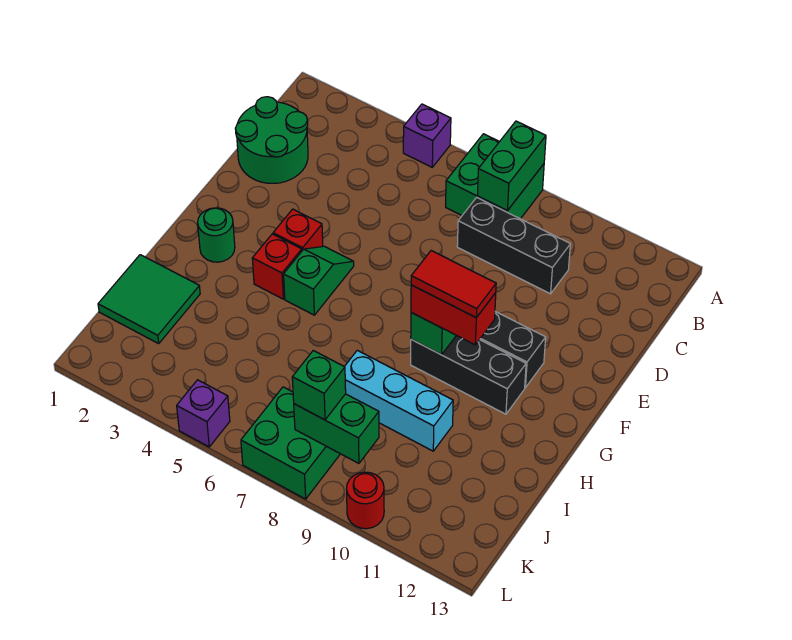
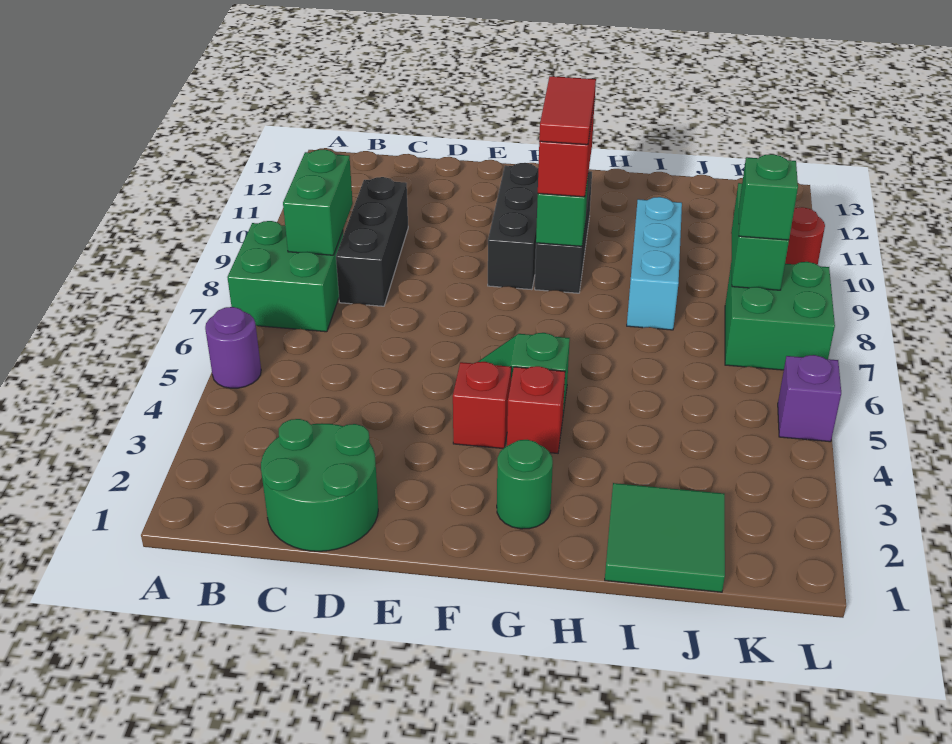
purple 1x1 brick [403,104,451,167] -> purple 1x1 round brick [205,307,261,388]
green 1x2 brick [477,121,546,211] -> green 1x2 brick turned to [283,149,353,255]

